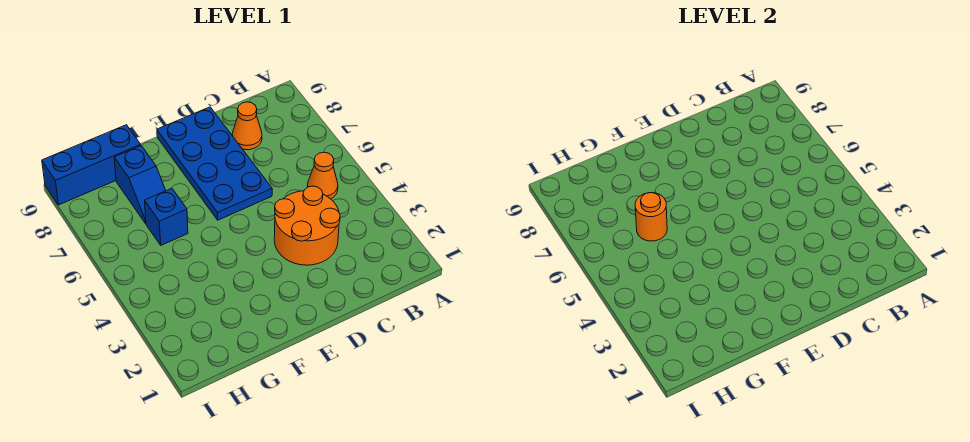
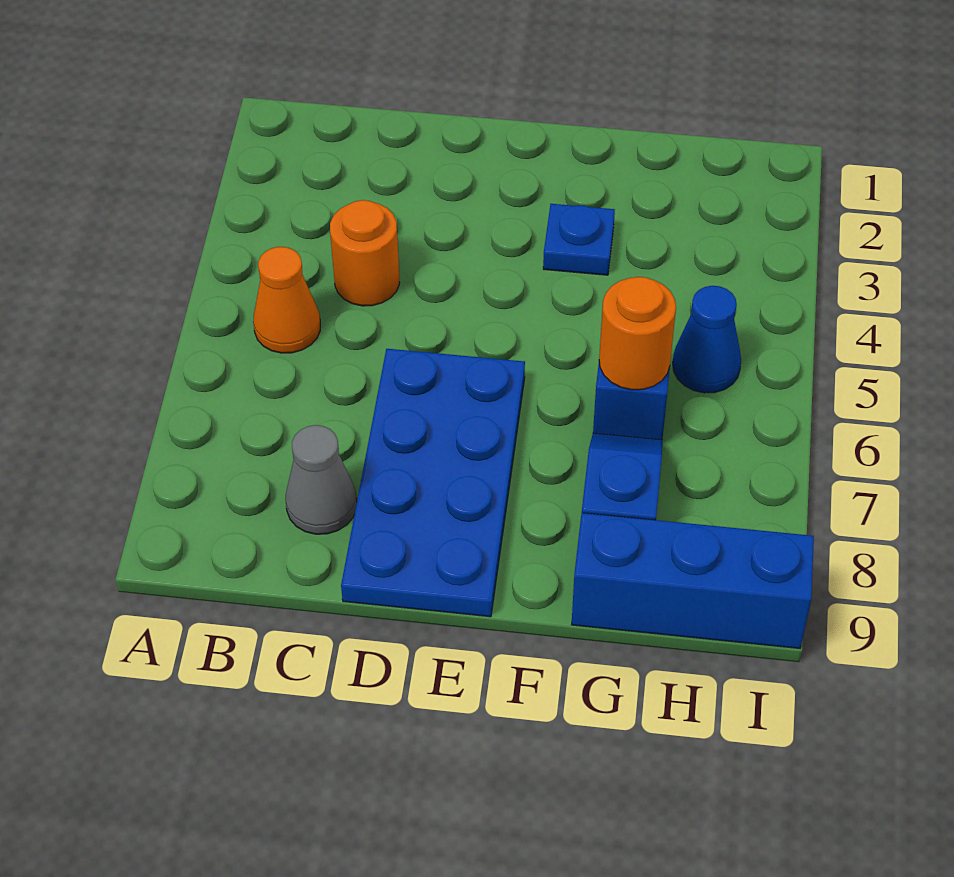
orange 2x2 round brick [274,186,340,265] -> orange 1x1 round brick [330,200,400,306]
orange 1x1 cone [232,102,262,150] -> grey 1x1 cone [286,425,357,534]
none -> blue 1x1 plate [543,204,615,275]
none -> blue 1x1 cone [673,286,741,393]

